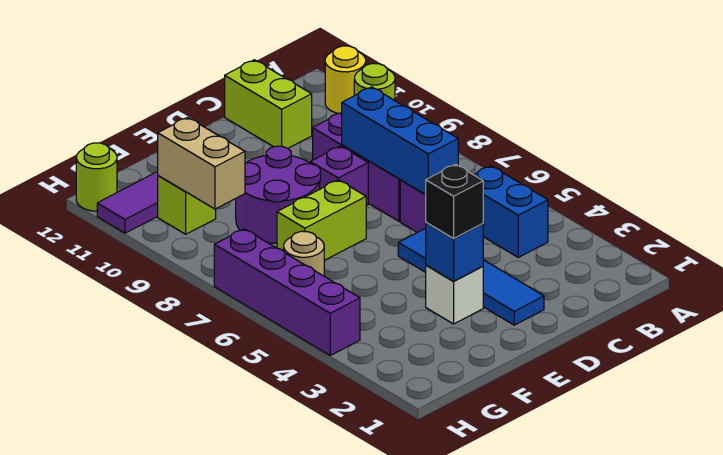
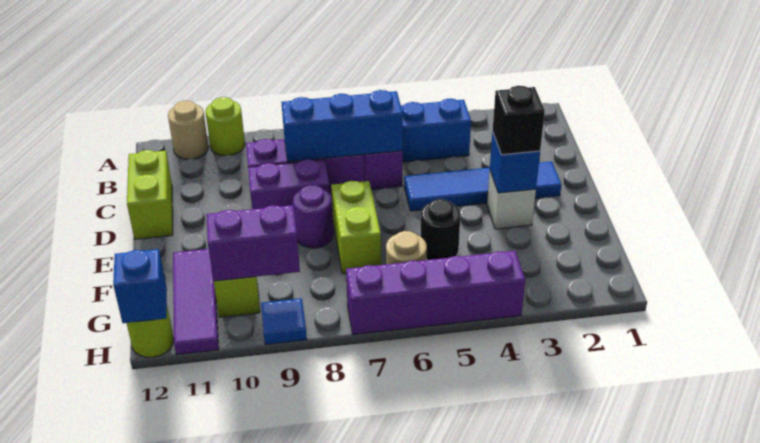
yellow 1x1 round brick [325,46,366,114] -> tan 1x1 round brick [168,101,209,159]
lime 1x2 brick [225,60,312,148] -> lime 1x2 brick turned to [127,150,173,239]
purple 1x1 brick [310,146,368,206] -> purple 1x2 brick [248,159,330,209]
purple 2x2 round brick [236,146,321,243] -> purple 1x1 round brick [293,185,333,248]
none -> black 1x1 round brick [421,199,460,260]
tan 1x2 brick [158,117,245,209] -> purple 1x2 brick [206,205,300,281]
none -> blue 1x1 tile [261,298,307,345]
none -> blue 1x1 brick [113,249,167,323]

